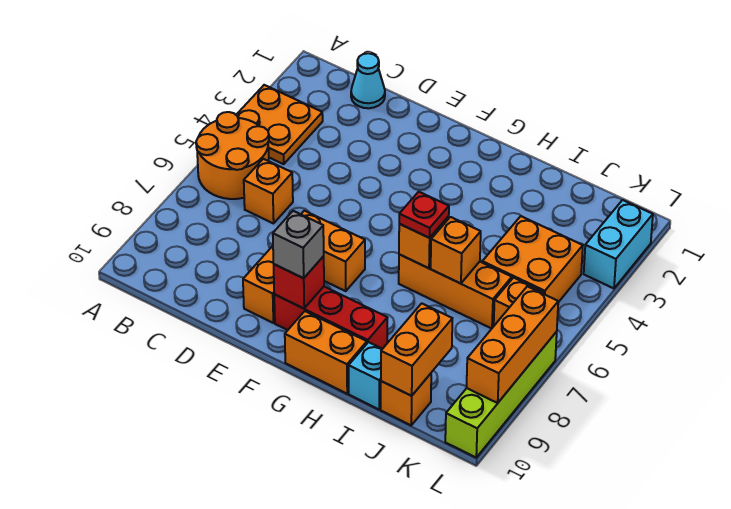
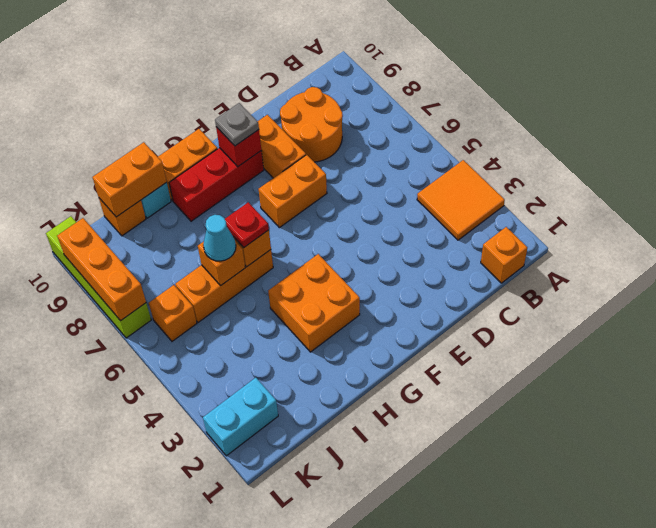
orange 2x2 plate [236,85,323,164] -> orange 2x2 tile [417,160,505,240]
orange 2x2 round brick [196,112,269,199] -> orange 2x2 round brick moved to [280,87,343,162]
cyan 1x1 cone [351,53,385,108] -> cyan 1x1 cone moved to [203,215,236,261]
orange 1x1 brick [244,159,293,223] -> orange 1x1 brick moved to [481,227,527,283]
grey 1x1 brick [273,211,324,278] -> grey 1x1 plate [215,103,259,146]
orange 2x2 brick [482,216,583,302] -> orange 2x2 brick moved to [268,254,360,352]
orange 1x2 brick [381,303,452,396] -> orange 1x2 brick turned to [93,142,167,217]
cyan 1x2 brick [584,200,653,288] -> cyan 1x2 brick turned to [203,378,278,456]

